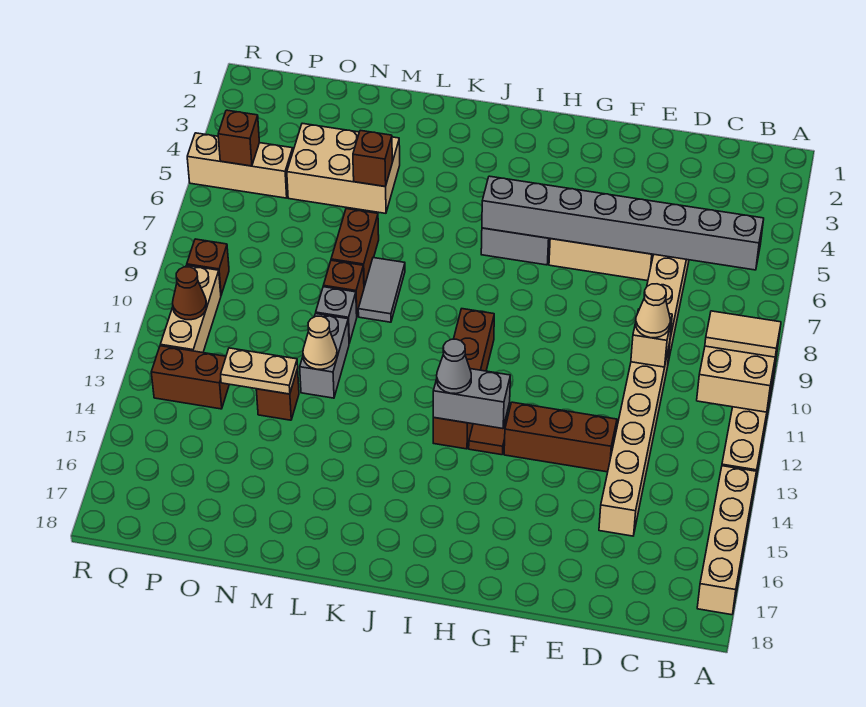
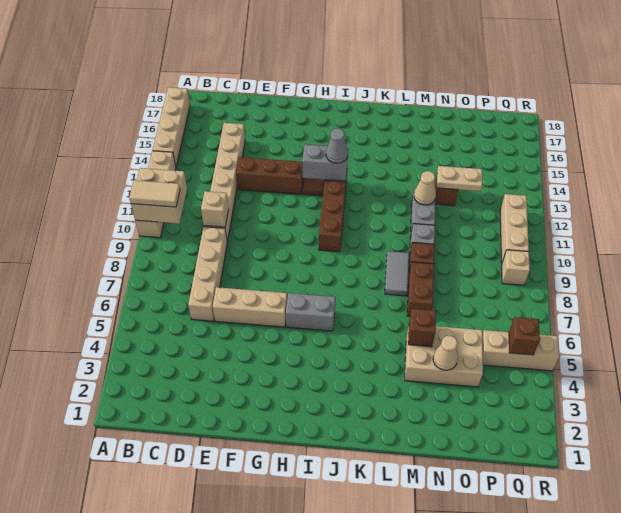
grey 1x8 brick [482,176,764,270] -> none
tan 1x1 cone [636,284,670,338] -> tan 1x1 cone moved to [433,336,458,370]
brown 1x2 brick [151,346,229,409] -> none
brown 1x1 brick [187,239,229,295] -> tan 1x1 brick [502,250,530,285]
brown 1x1 cone [173,267,207,320] -> none

